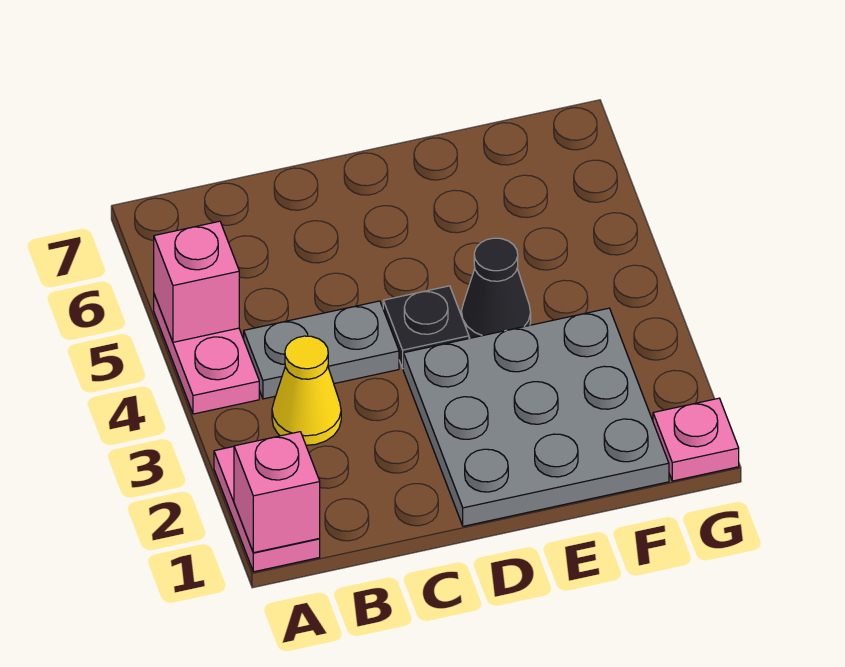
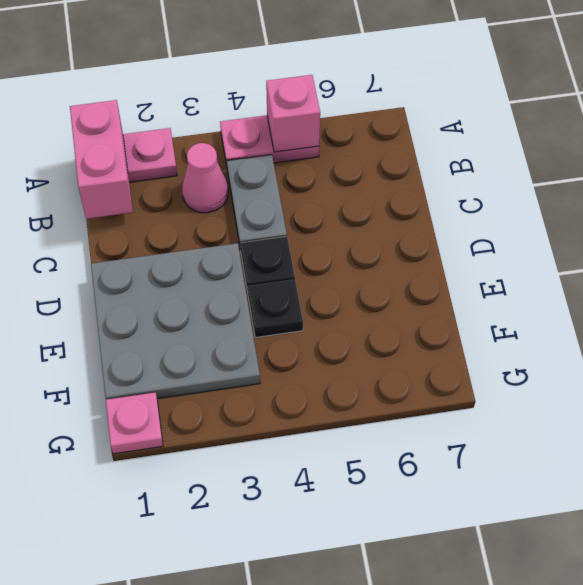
pink 1x1 brick [234,432,320,553] -> pink 1x2 brick [70,100,133,219]
yellow 1x1 cone [272,336,341,445] -> pink 1x1 cone [182,143,228,213]
black 1x1 cone [461,238,531,338] -> black 1x1 plate [248,280,303,338]

